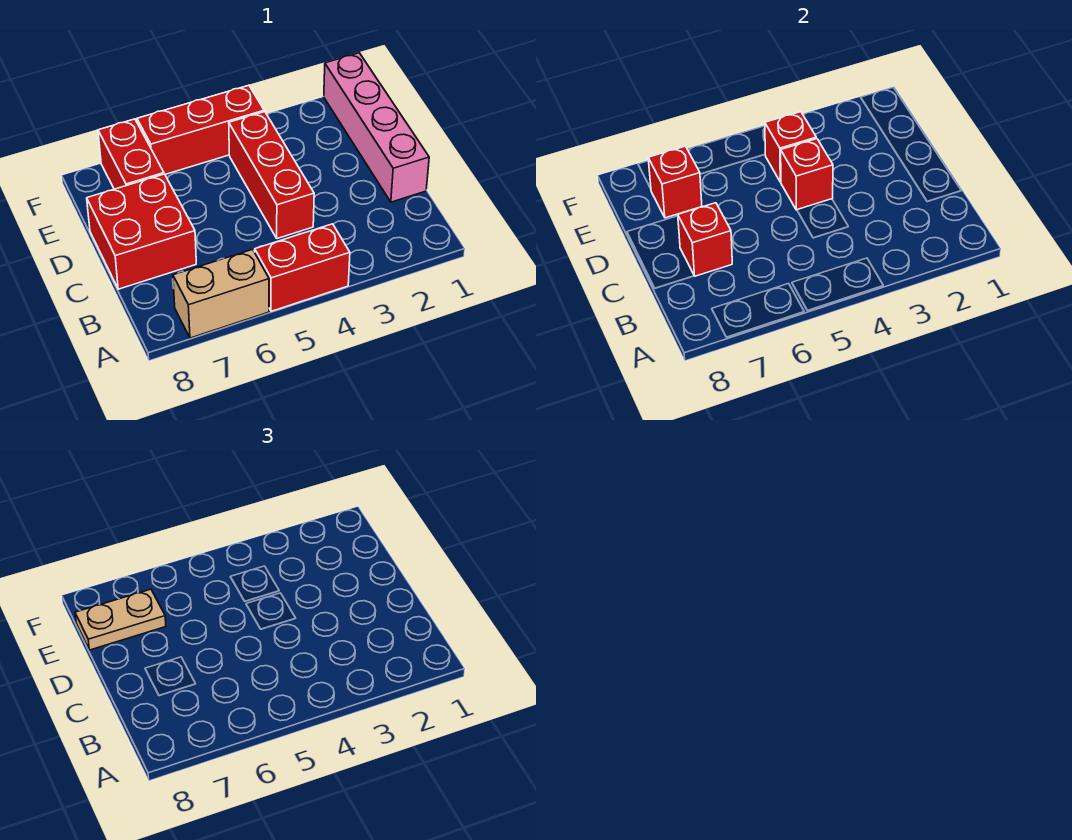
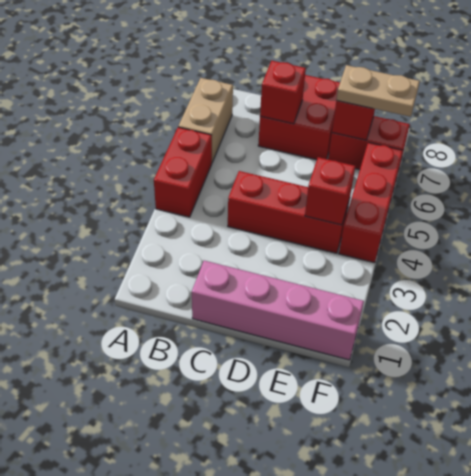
red 1x1 brick [781,139,833,210] -> none
tan 1x2 plate [75,589,166,650] -> tan 1x2 plate turned to [337,65,420,117]

